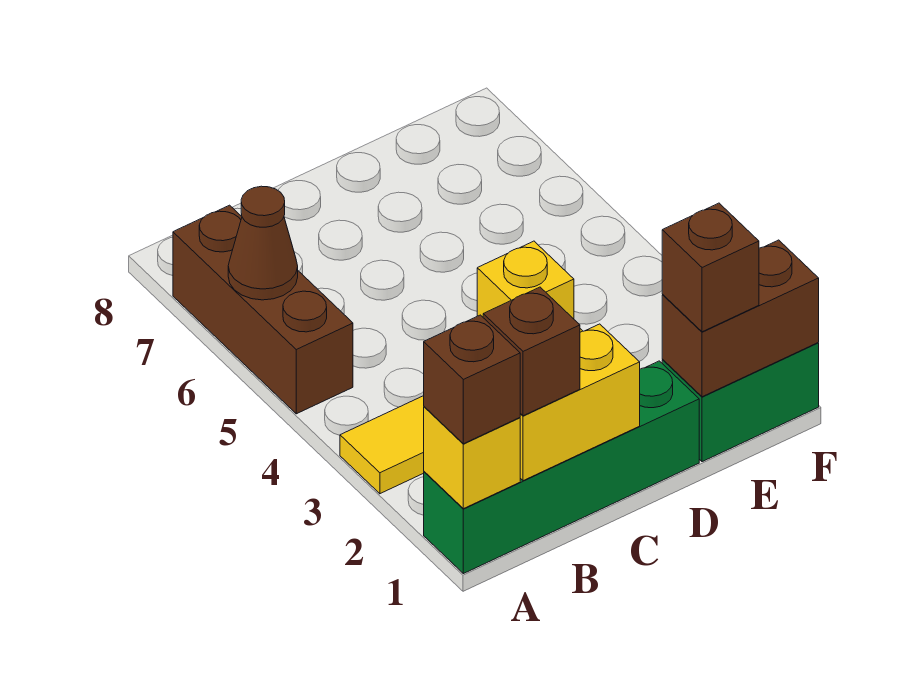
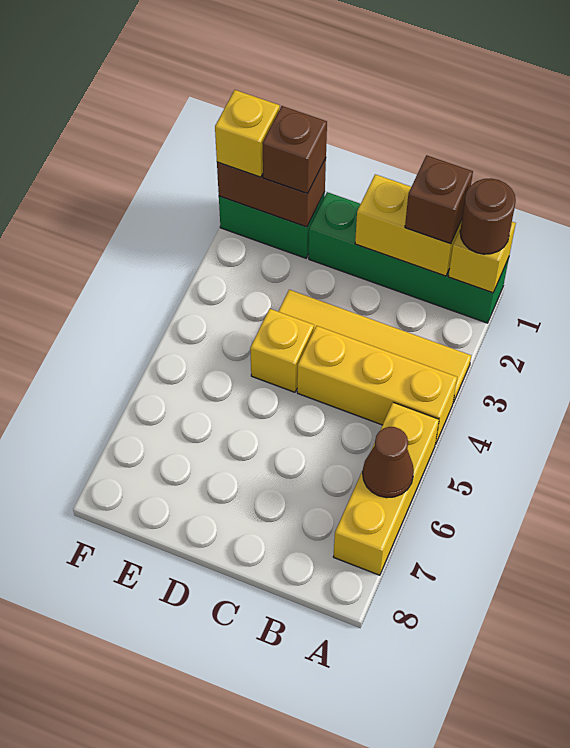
brown 1x1 brick [424,315,520,444] -> brown 1x1 round brick [460,178,516,254]
none -> yellow 1x3 brick [297,326,457,444]
brown 1x3 brick [173,205,353,414] -> yellow 1x3 brick [333,402,439,575]
none -> yellow 1x1 brick [215,90,280,177]

